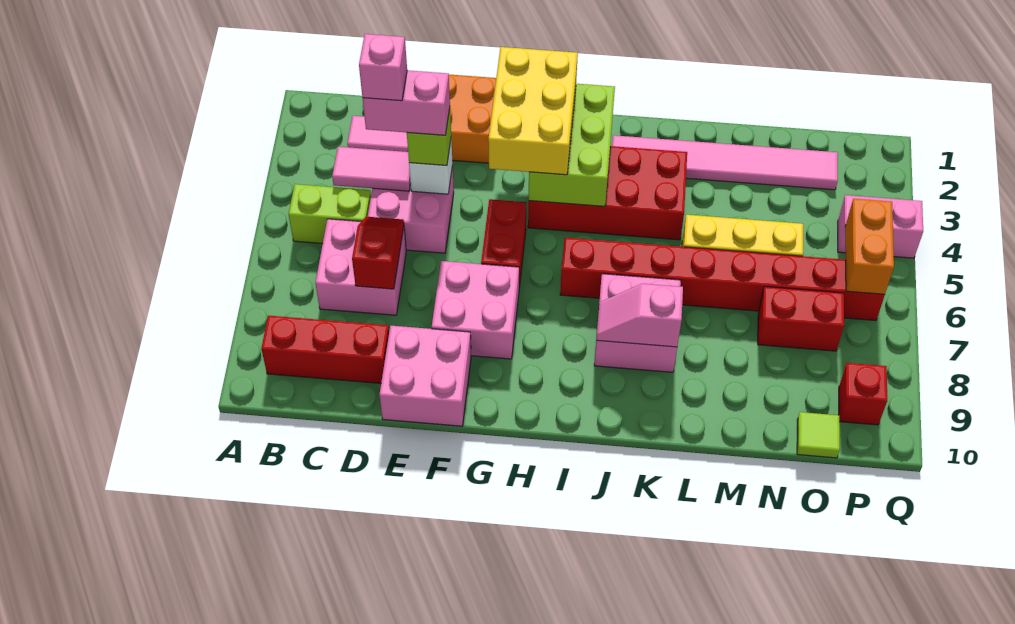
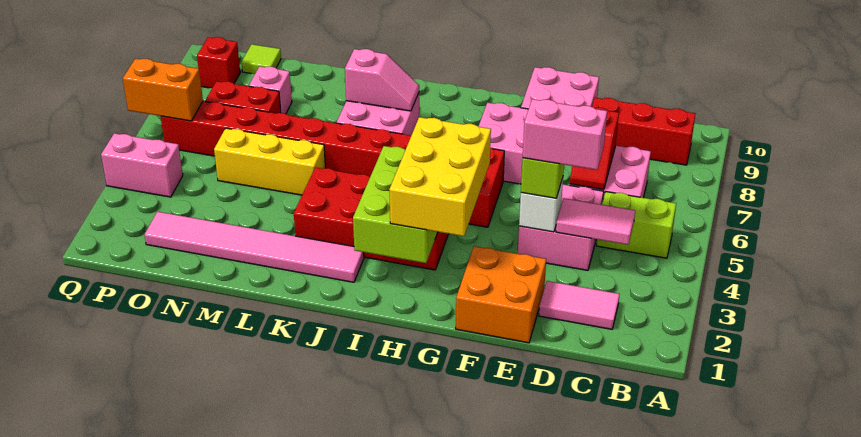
pink 1x1 brick [359,34,407,101] -> pink 1x1 brick moved to [249,66,292,114]
orange 1x2 brick [845,199,894,294] -> orange 1x2 brick turned to [123,58,203,121]

